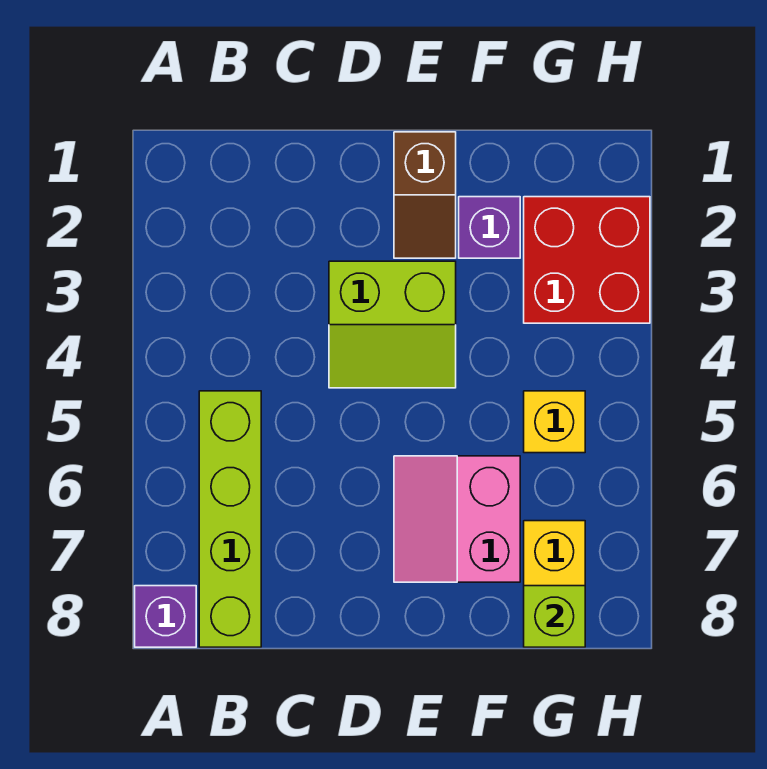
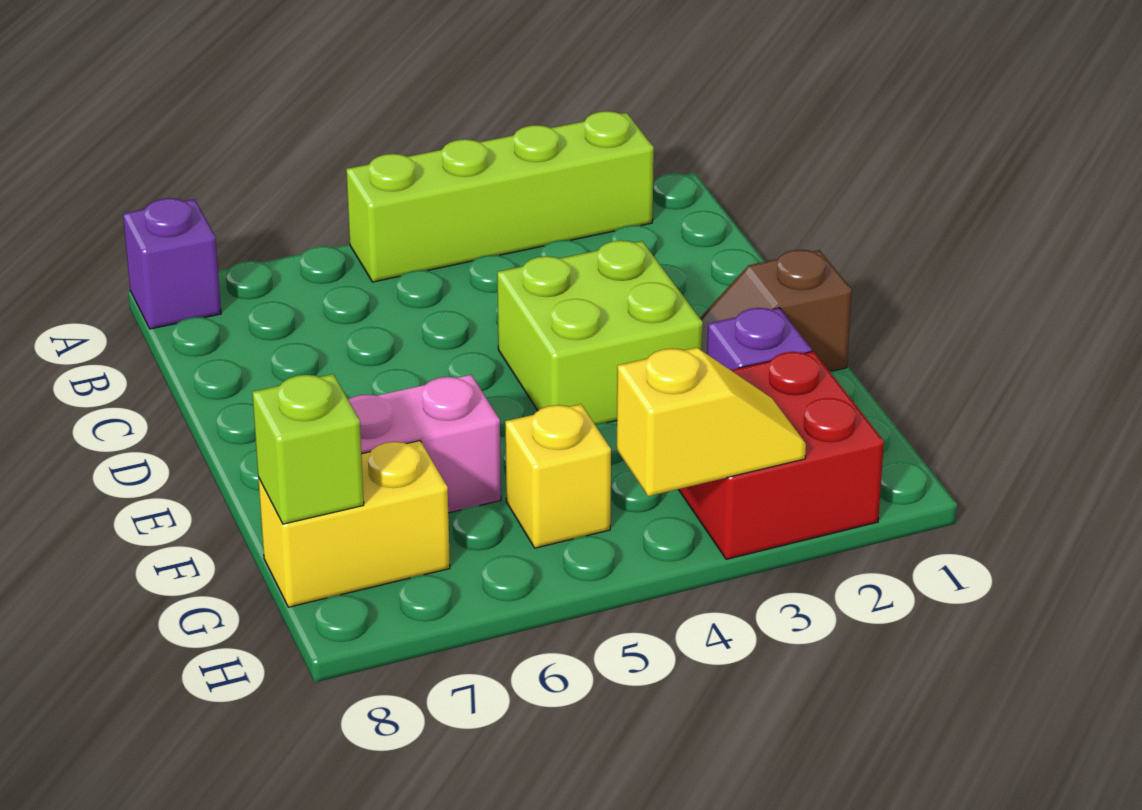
lime 1x4 brick [199,391,261,647] -> lime 1x4 brick moved to [346,111,654,282]
lime 2x2 slope [329,261,456,388] -> lime 2x2 brick [497,240,703,424]
none -> yellow 1x2 slope [617,348,806,496]

